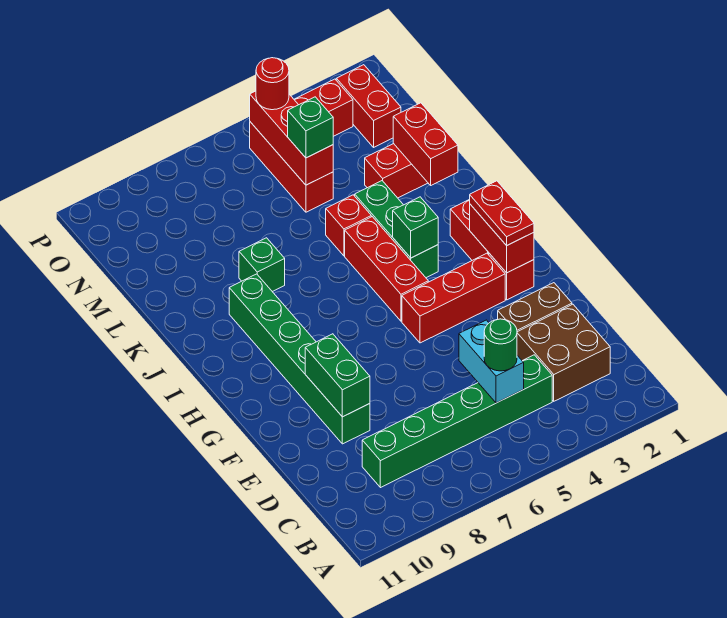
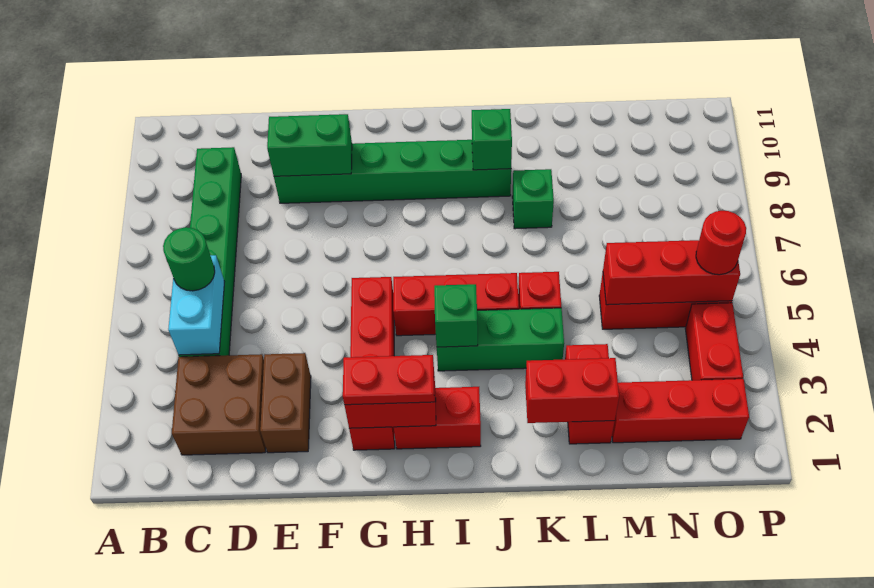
cyan 1x2 brick [459,320,524,403] -> cyan 1x2 brick turned to [168,255,225,355]
green 1x1 brick [288,97,333,158] -> green 1x1 brick moved to [472,109,512,170]
red 1x2 brick [336,65,401,147] -> red 1x3 brick [612,379,749,443]

